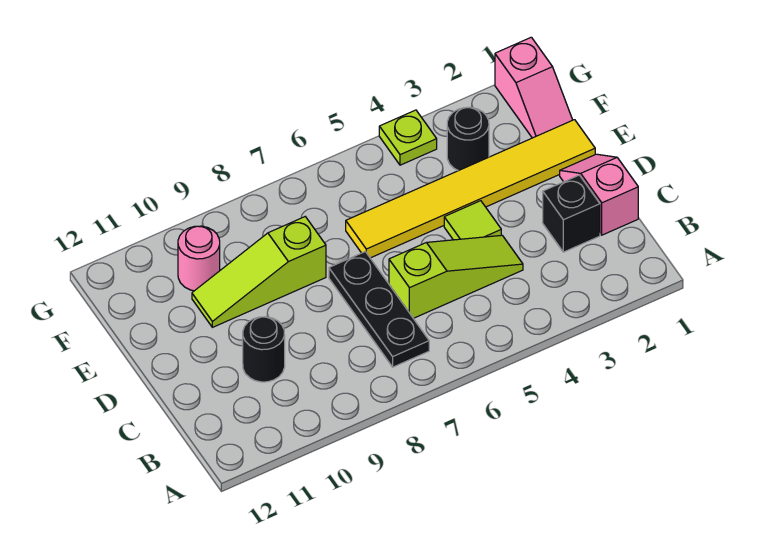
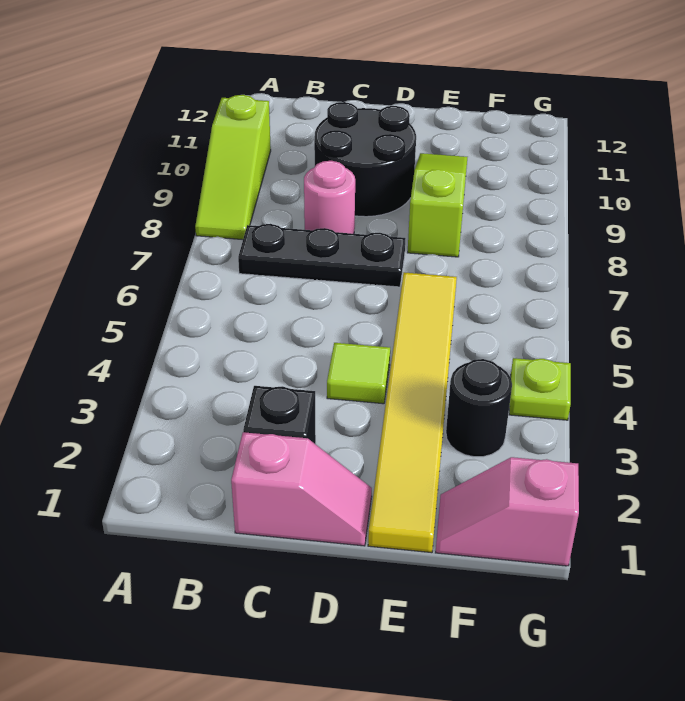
lime 1x3 slope [389,235,523,318] -> lime 1x3 slope moved to [195,95,271,240]
black 1x1 round brick [243,317,285,382] -> black 2x2 round brick [314,102,416,217]
pink 1x1 round brick [178,226,220,291] -> pink 1x1 round brick moved to [304,161,355,234]

